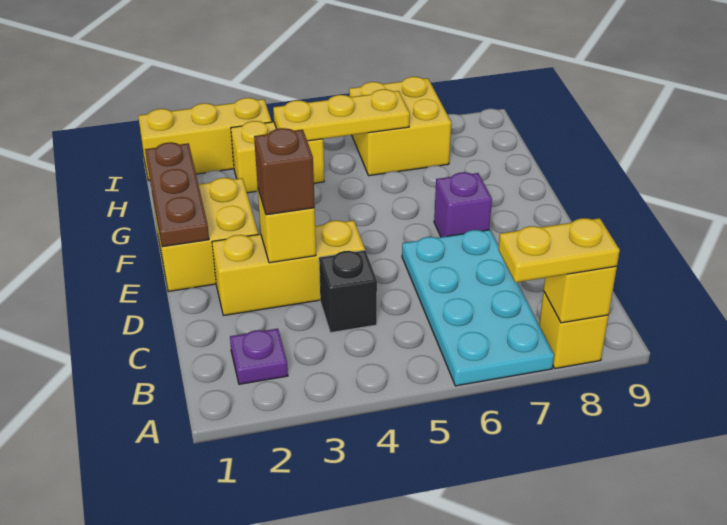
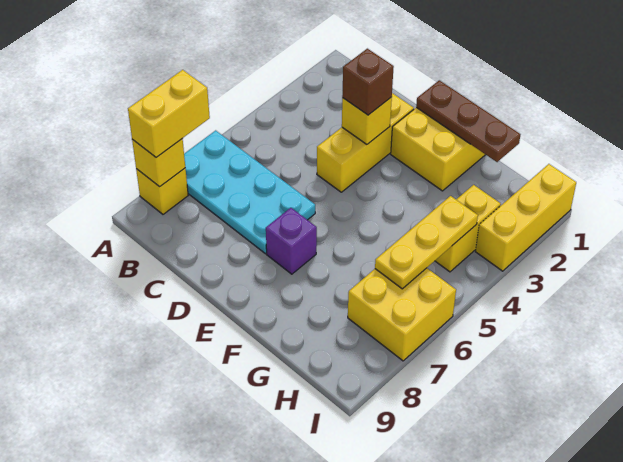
yellow 1x2 plate [498,218,620,283] -> yellow 1x2 brick [128,70,210,157]
purple 1x1 plate [230,329,288,384] -> none
black 1x1 brick [319,250,377,333] -> none

